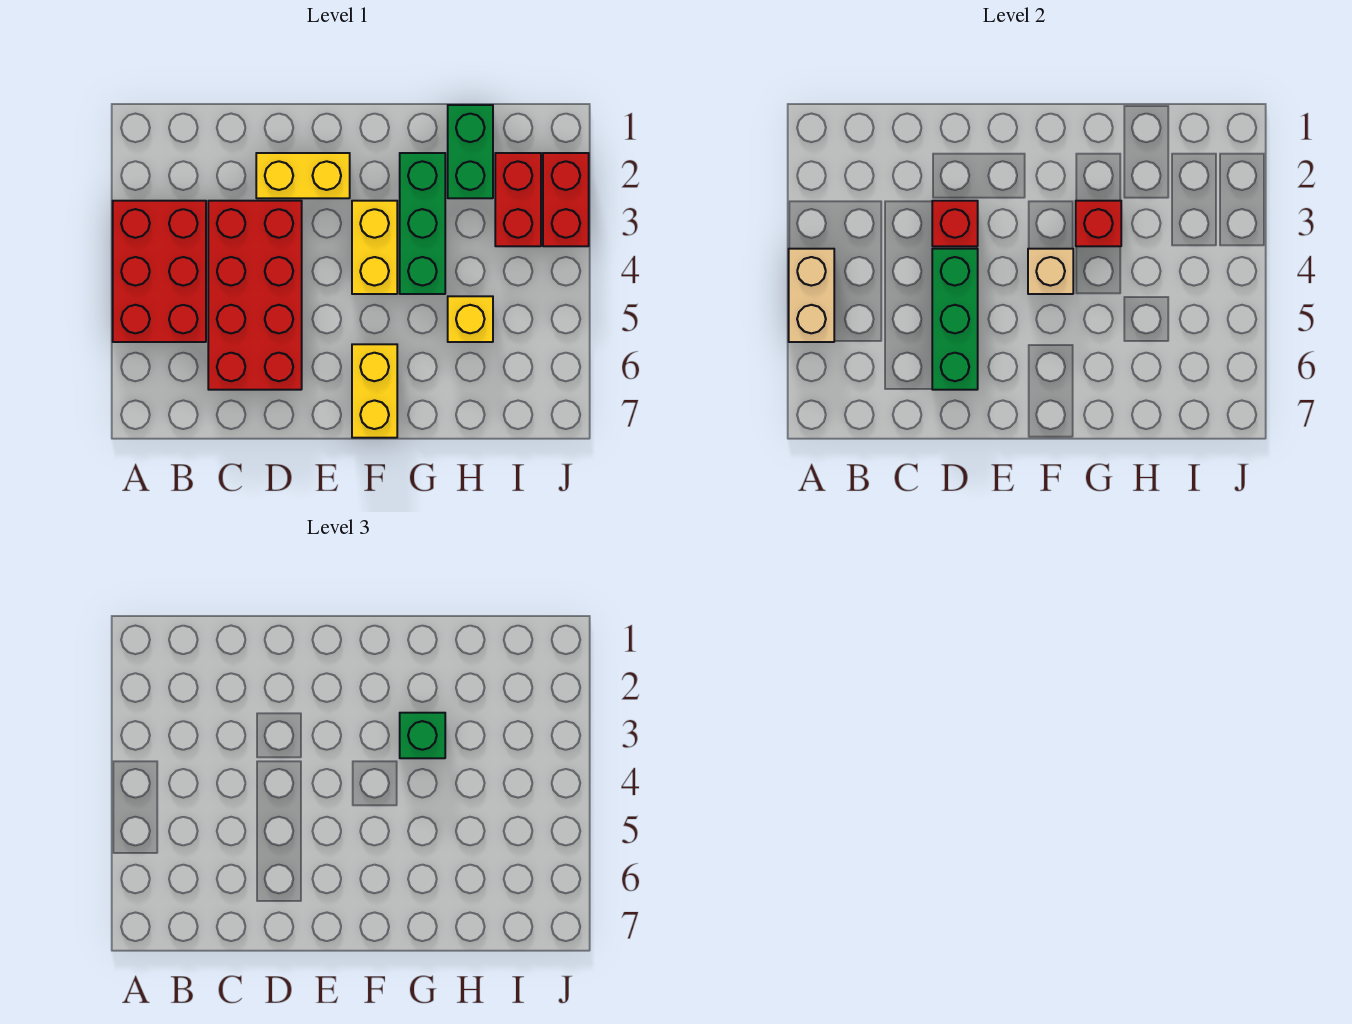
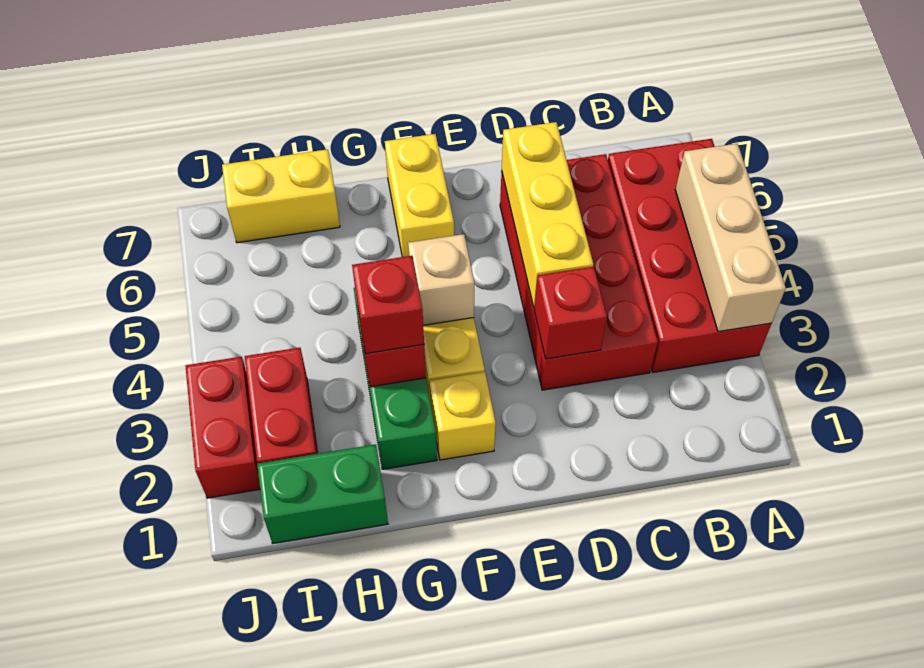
red 2x3 brick [113,201,206,342] -> red 2x4 brick [608,139,772,372]
tan 1x2 brick [789,249,834,342] -> tan 1x3 brick [675,143,786,332]
yellow 1x2 brick [256,153,350,198] -> yellow 1x2 brick moved to [222,149,340,243]
green 1x3 brick [932,249,978,390] -> yellow 1x3 brick [502,122,593,308]
green 1x1 brick [400,713,445,758] -> red 1x1 brick [352,256,424,354]
green 1x2 brick [448,105,493,198] -> green 1x2 brick turned to [257,444,388,543]
yellow 1x1 brick [448,296,493,342] -> yellow 1x1 brick moved to [429,372,496,460]

